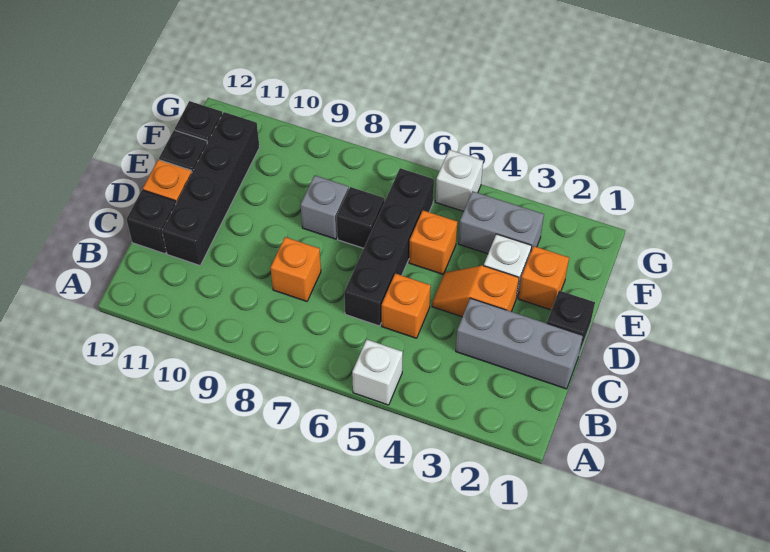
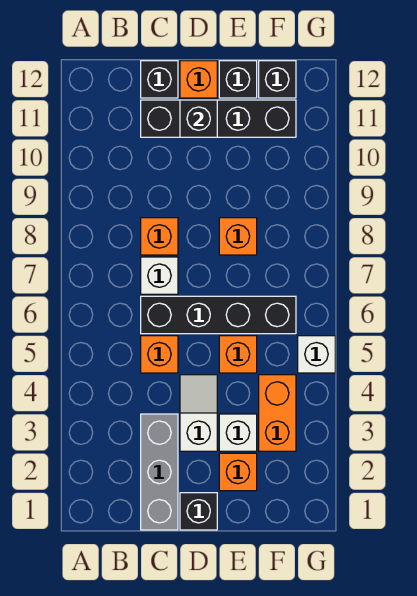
white 1x1 brick [352,339,403,405] -> white 1x1 brick moved to [141,257,178,294]
orange 1x2 slope [432,266,519,317] -> white 1x2 slope [180,375,217,451]
black 1x1 brick [337,187,384,248] -> black 1x1 brick moved to [180,100,217,137]
grey 1x1 brick [301,175,349,239] -> orange 1x1 brick [219,218,257,255]
grey 1x2 brick [458,191,544,254] -> orange 1x2 brick [259,375,296,451]

